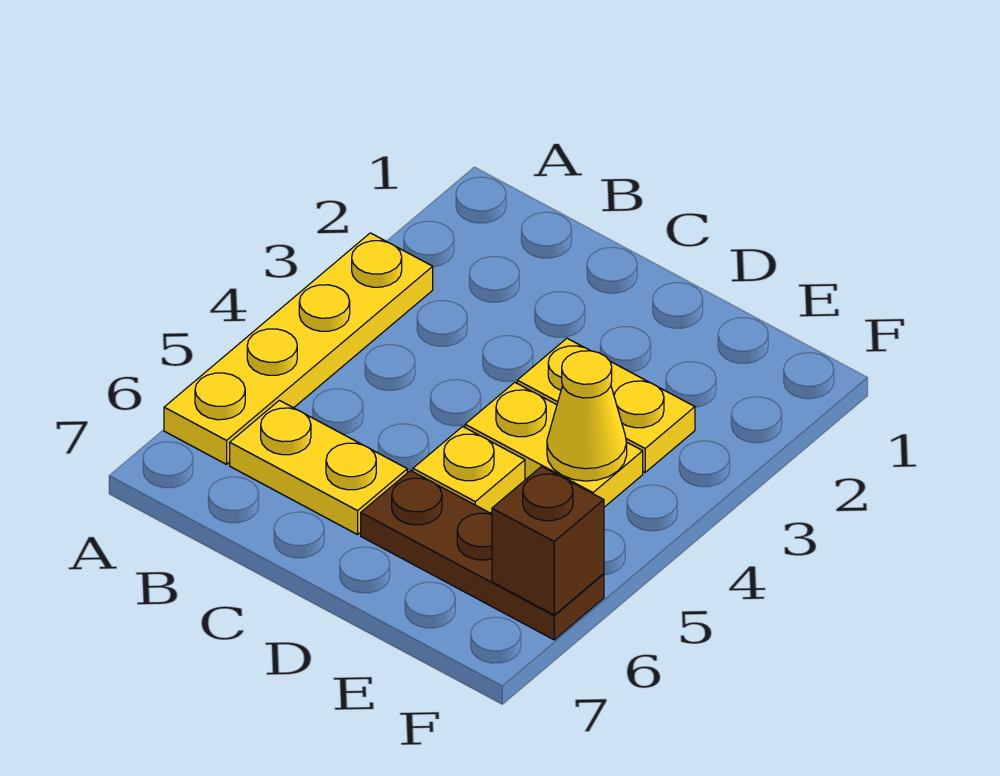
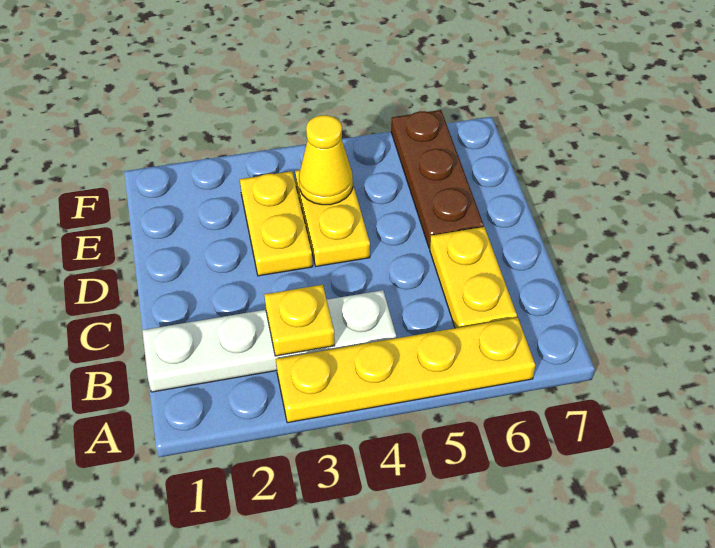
none -> white 1x4 plate [142,290,396,392]
yellow 1x1 plate [413,426,525,513] -> yellow 1x1 plate moved to [264,285,335,356]
brown 1x1 brick [492,466,604,615] -> none

